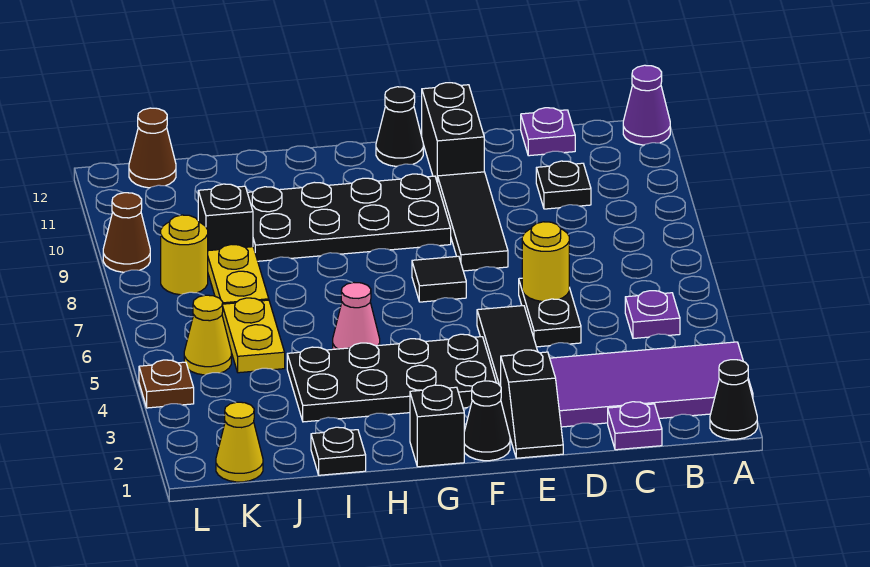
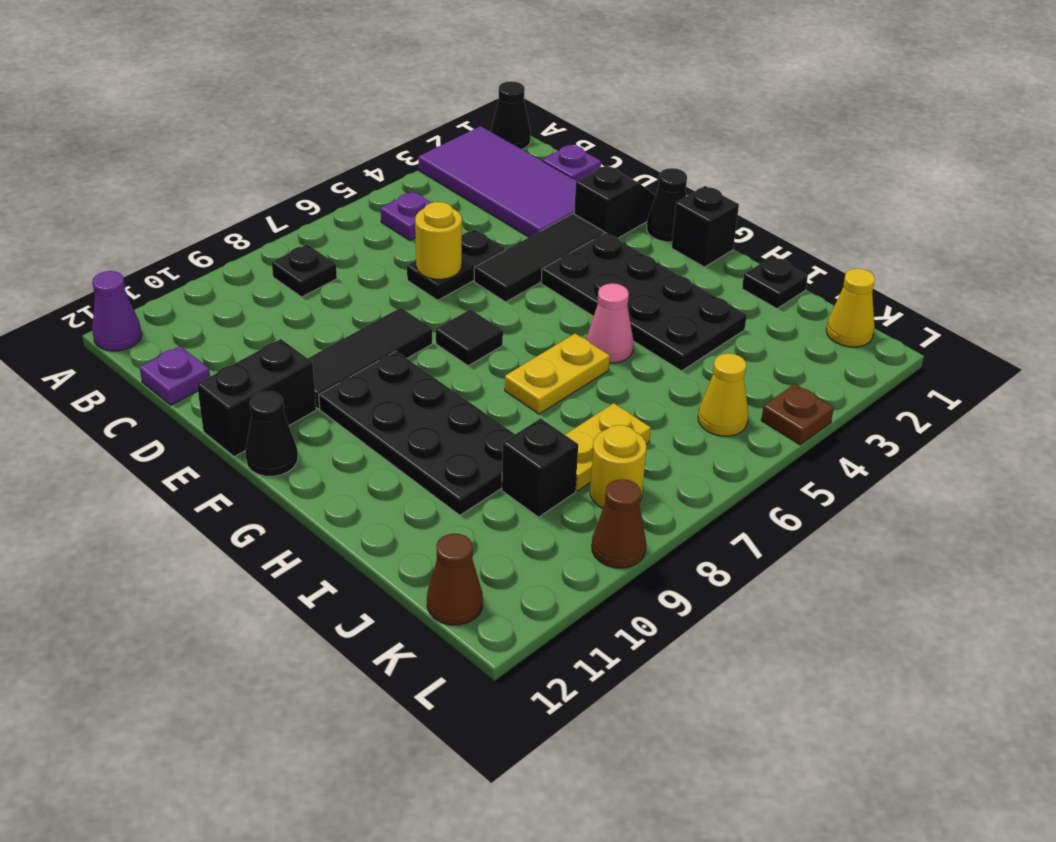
black 1x1 plate [536,161,591,209] -> black 1x1 plate moved to [272,244,337,297]
yellow 1x2 plate [222,298,285,373] -> yellow 1x2 plate moved to [505,333,610,414]

